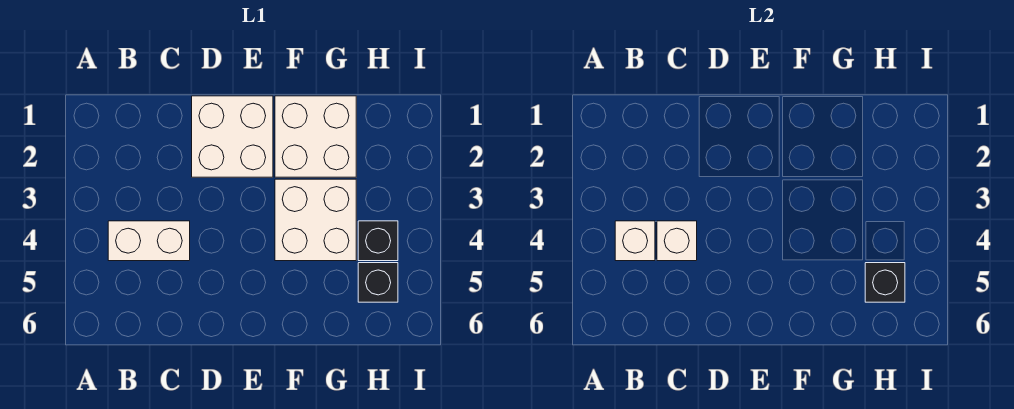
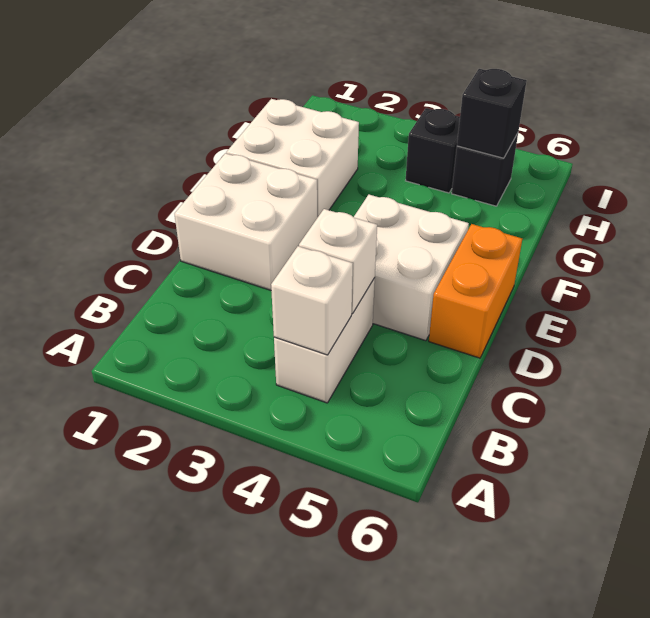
none -> orange 1x2 brick [429,224,523,358]
white 2x2 brick [275,179,356,261] -> white 2x2 brick moved to [354,195,469,341]

